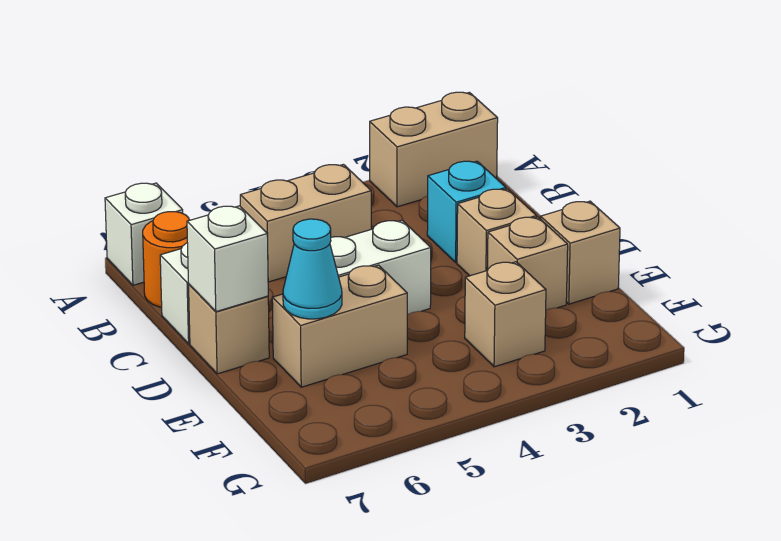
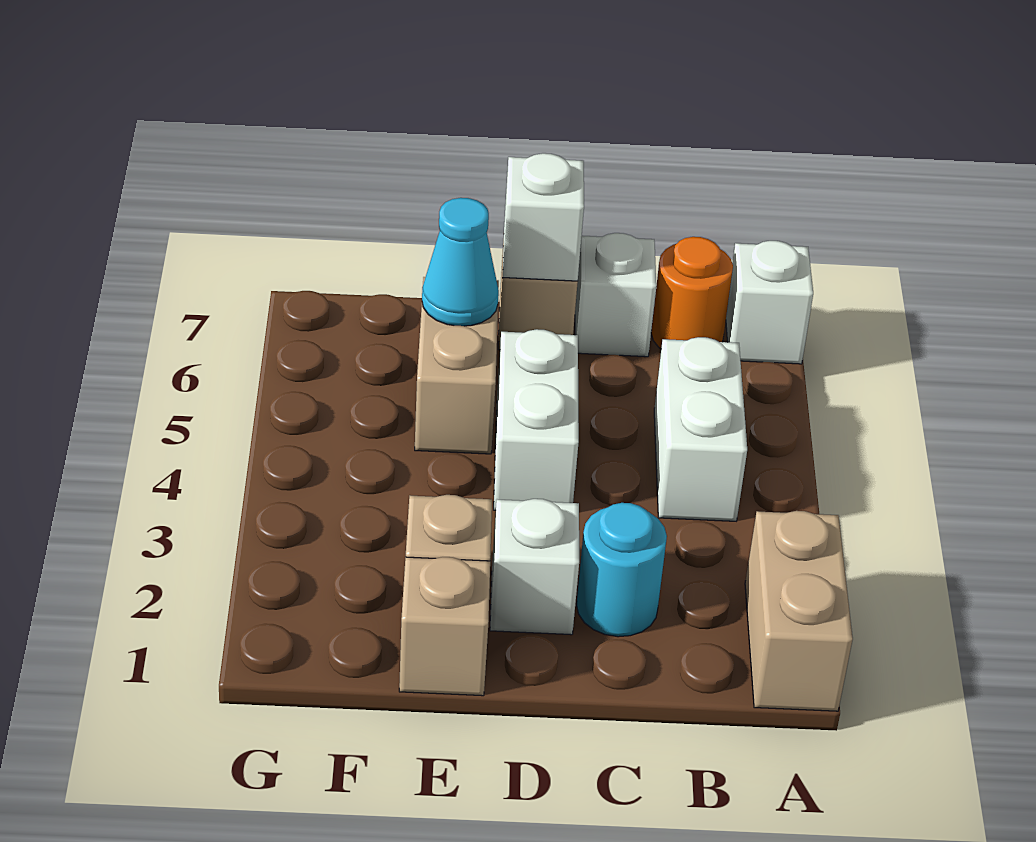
tan 1x2 brick [240,164,371,282] -> white 1x2 brick [654,337,747,521]
cyan 1x1 brick [427,161,506,263] -> cyan 1x1 round brick [577,503,667,637]
tan 1x1 brick [457,189,537,276] -> white 1x1 brick [490,499,579,635]
tan 1x1 brick [465,262,546,367] -> none

